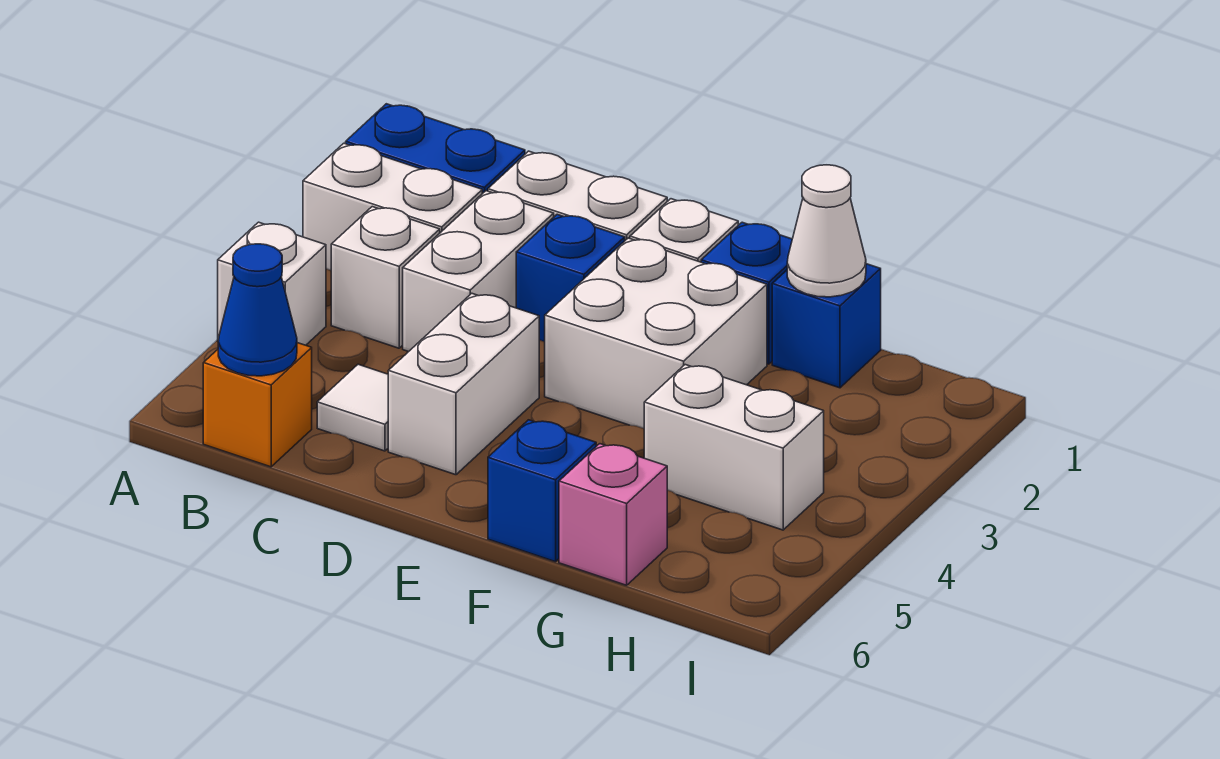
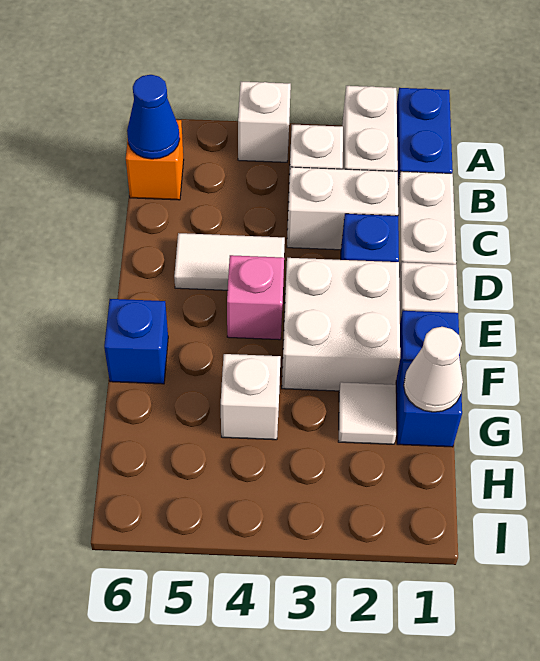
white 1x1 tile [317,364,388,451] -> white 1x1 tile moved to [338,382,396,444]
white 1x2 brick [388,293,539,475] -> white 1x2 tile [174,233,285,290]
white 1x2 brick [644,365,824,530] -> white 1x1 brick [221,354,281,440]
pink 1x1 brick [559,444,667,585] -> pink 1x1 brick moved to [227,255,284,340]

